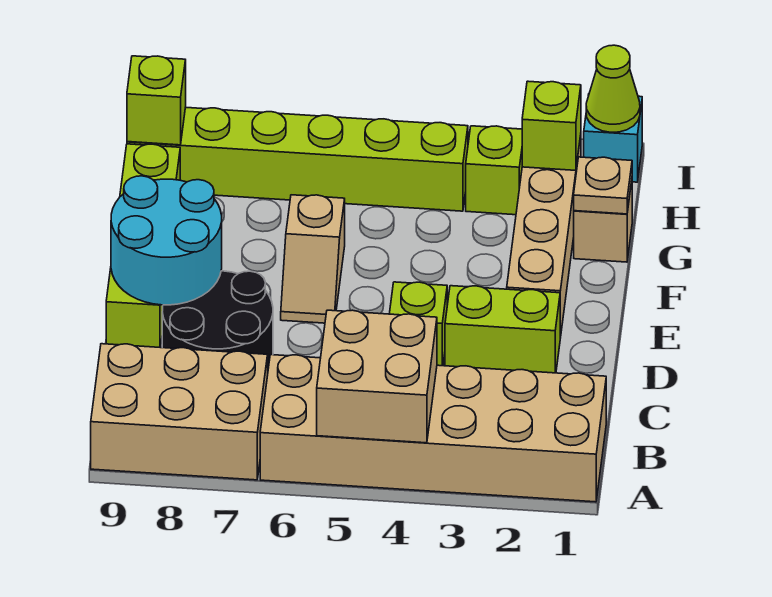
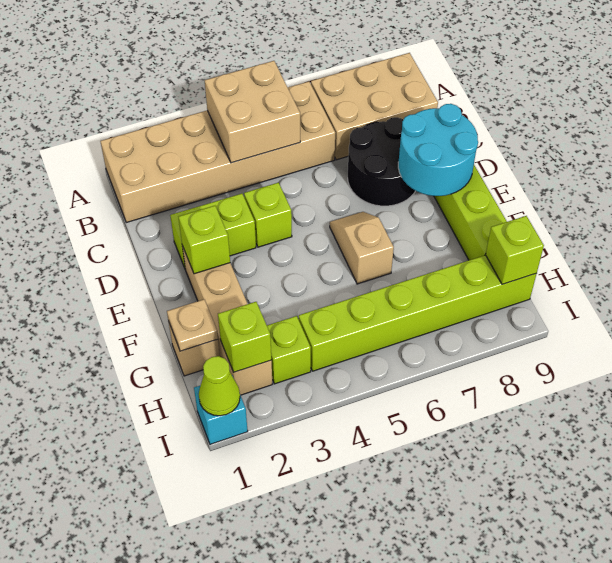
none -> lime 1x1 brick [179,206,230,274]

